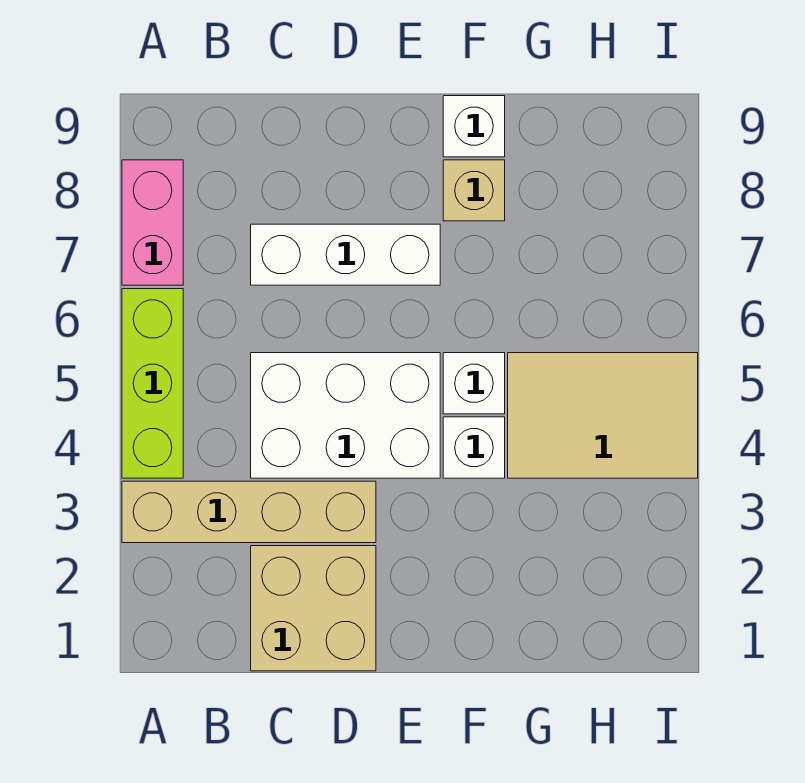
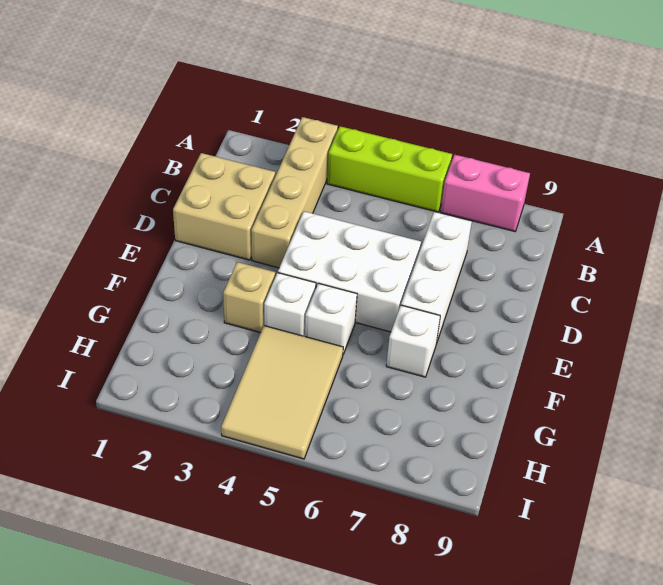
white 2x3 brick [251,353,440,478] -> white 2x3 brick turned to [278,211,421,332]
tan 1x1 brick [443,160,505,221] -> tan 1x1 brick moved to [223,262,275,333]
white 1x1 brick [443,96,505,157] -> white 1x1 brick moved to [386,305,440,377]

